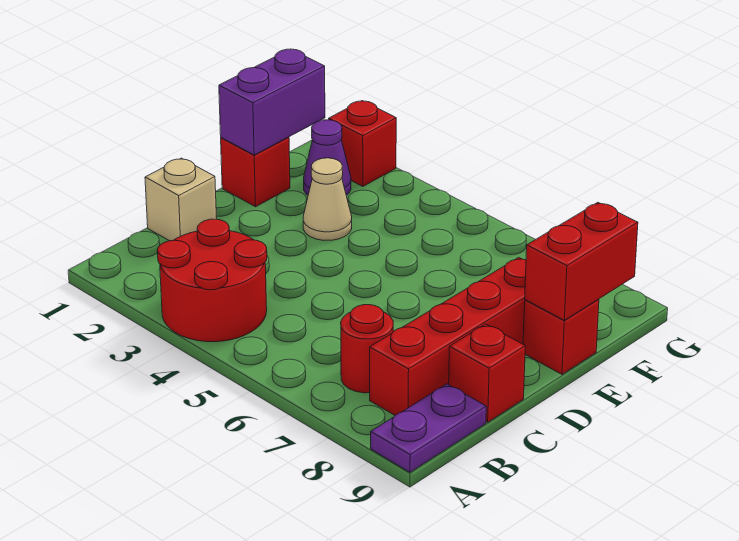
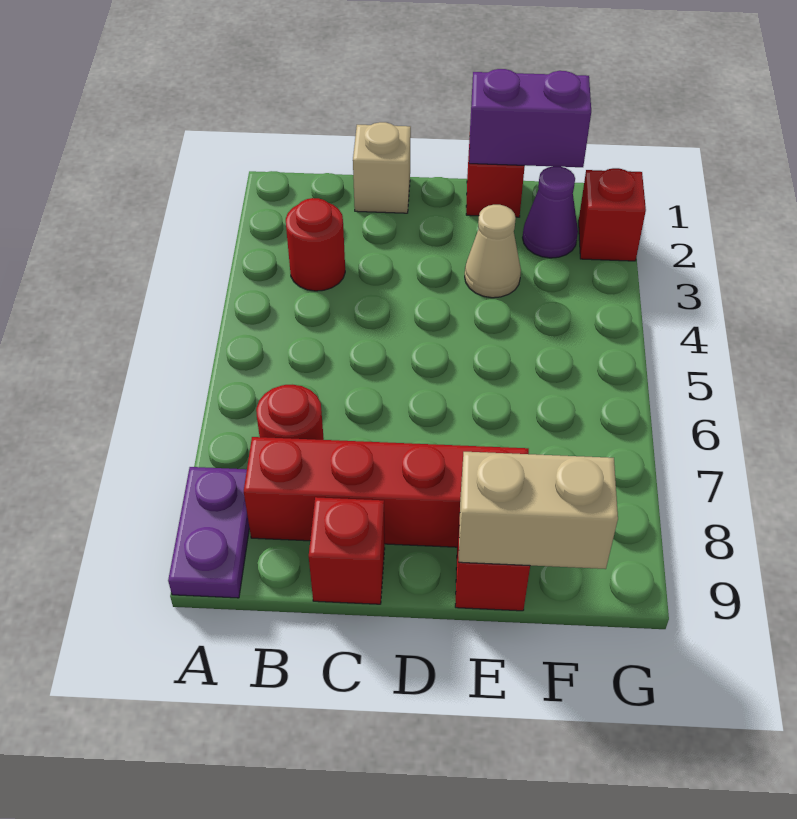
red 2x2 round brick [157,219,267,342] -> red 1x1 round brick [286,198,345,291]
purple 1x2 plate [371,384,486,472] -> purple 1x2 plate turned to [168,467,249,598]
red 1x2 brick [525,202,638,320] -> tan 1x2 brick [459,452,618,569]

